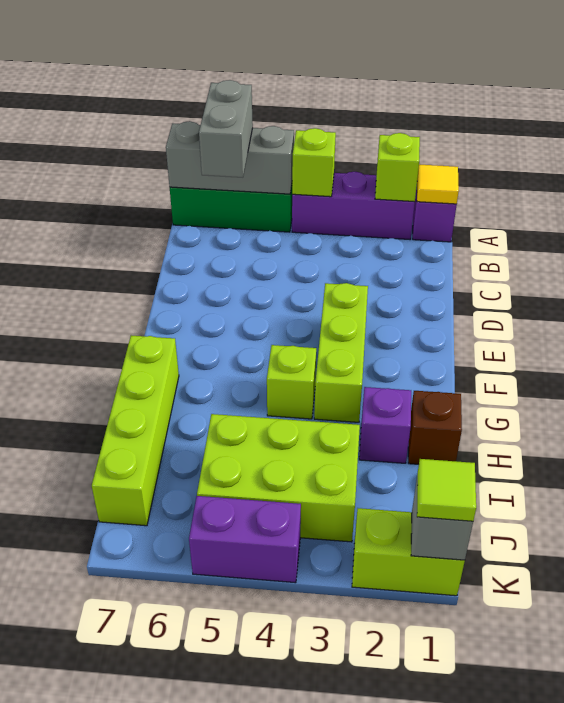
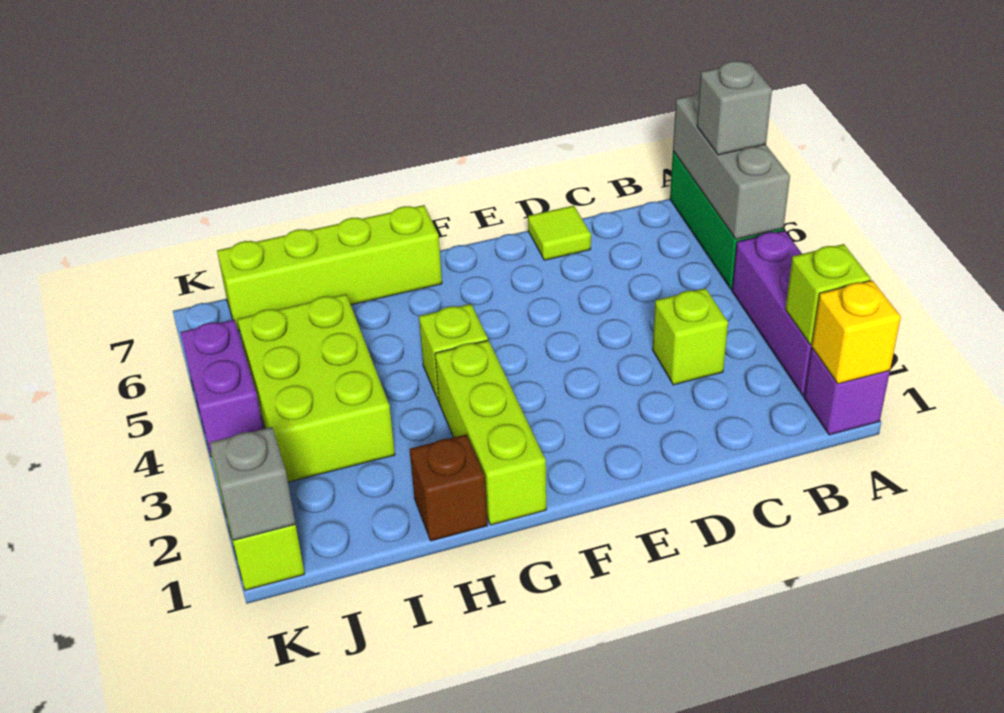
yellow 1x1 tile [417,164,459,204] -> yellow 1x1 brick [812,280,901,384]
lime 1x1 brick [292,128,336,197] -> lime 1x1 brick moved to [653,288,728,385]
grey 1x2 brick [199,80,253,177] -> grey 1x1 brick [697,61,772,155]
lime 1x3 brick [314,283,368,422] -> lime 1x3 brick turned to [435,340,546,525]
purple 1x1 brick [359,387,411,463] -> none
lime 1x1 tile [417,459,476,521] -> lime 1x1 tile moved to [528,206,591,260]

